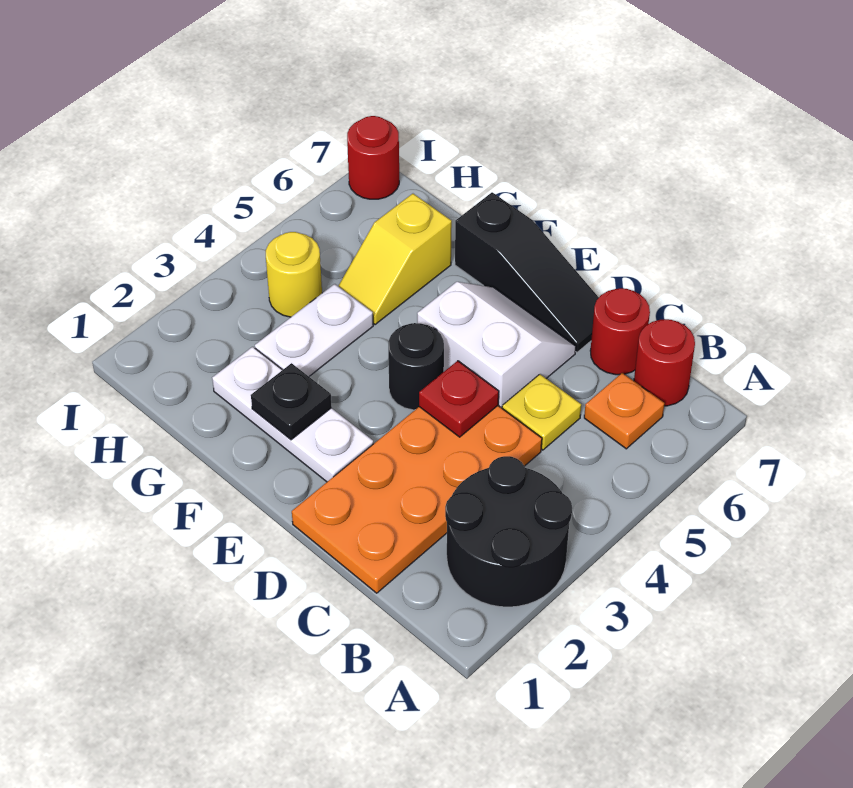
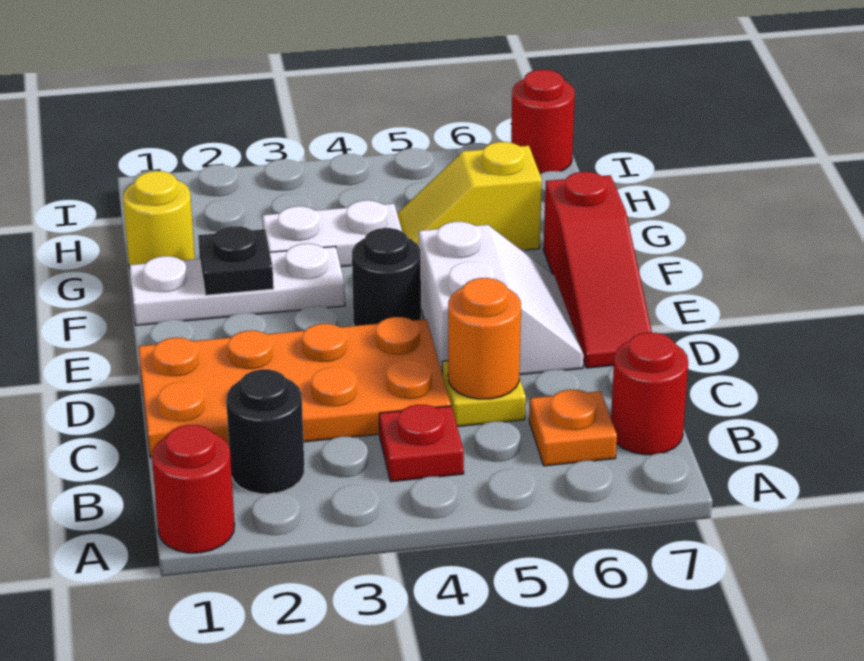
black 2x2 round brick [445,456,572,607] -> black 1x1 round brick [226,369,304,494]
none -> orange 1x1 round brick [448,278,521,399]
red 1x1 round brick [590,288,650,375] -> red 1x1 round brick moved to [152,425,235,553]
red 1x1 plate [419,361,499,437] -> red 1x1 plate moved to [379,405,464,482]
black 1x3 slope [455,192,599,352] -> red 1x3 slope [544,172,652,368]
white 1x3 plate [212,347,374,482] -> white 1x3 plate turned to [129,244,345,325]
yellow 1x1 round brick [266,232,322,317] -> yellow 1x1 round brick moved to [123,171,195,268]

